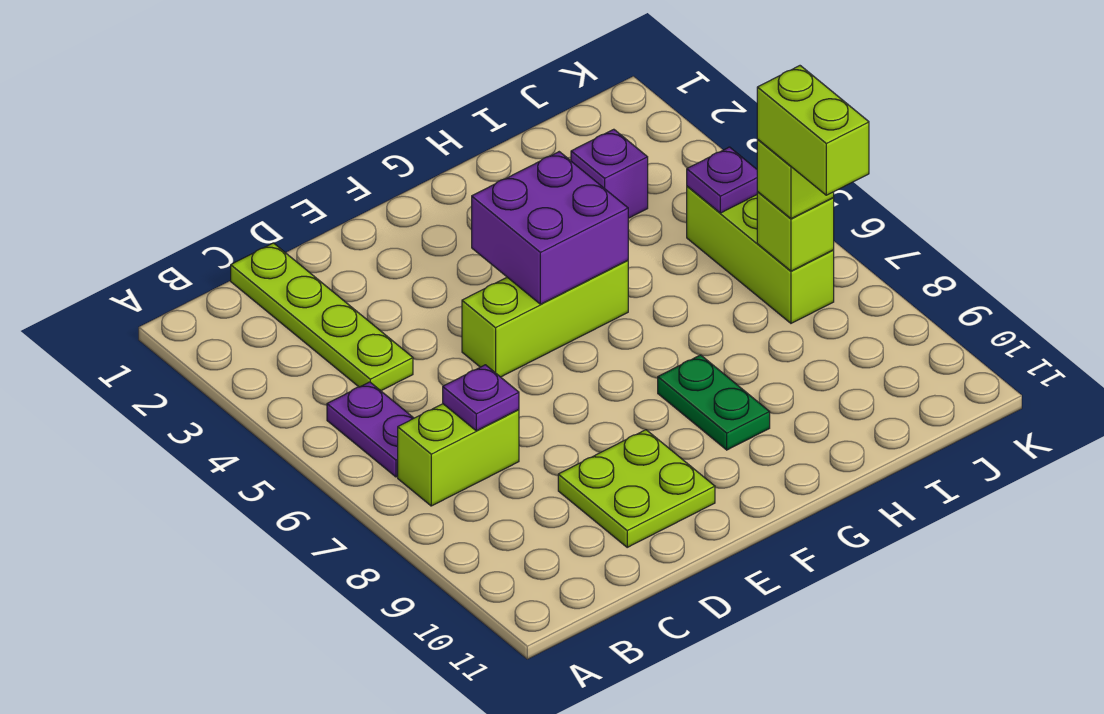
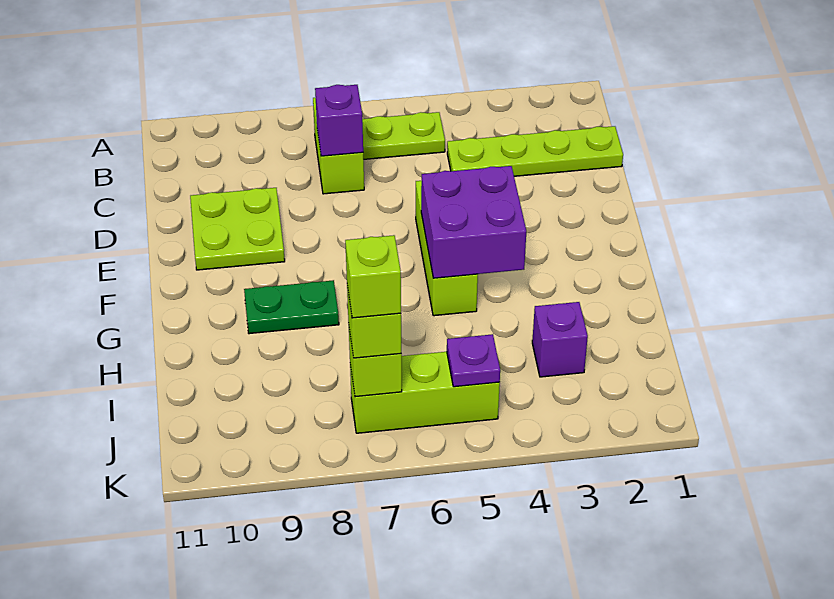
purple 1x2 plate [327,382,414,477] -> lime 1x2 plate [362,112,445,159]
purple 1x1 plate [443,365,519,431] -> purple 1x1 brick [315,85,363,156]
lime 1x2 brick [757,66,869,195] -> lime 1x1 brick [345,235,401,318]

